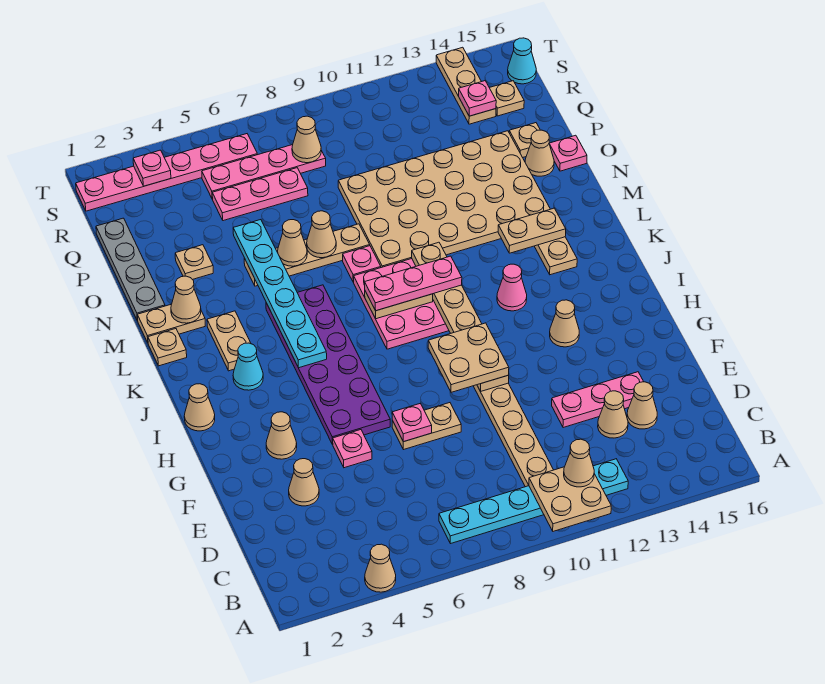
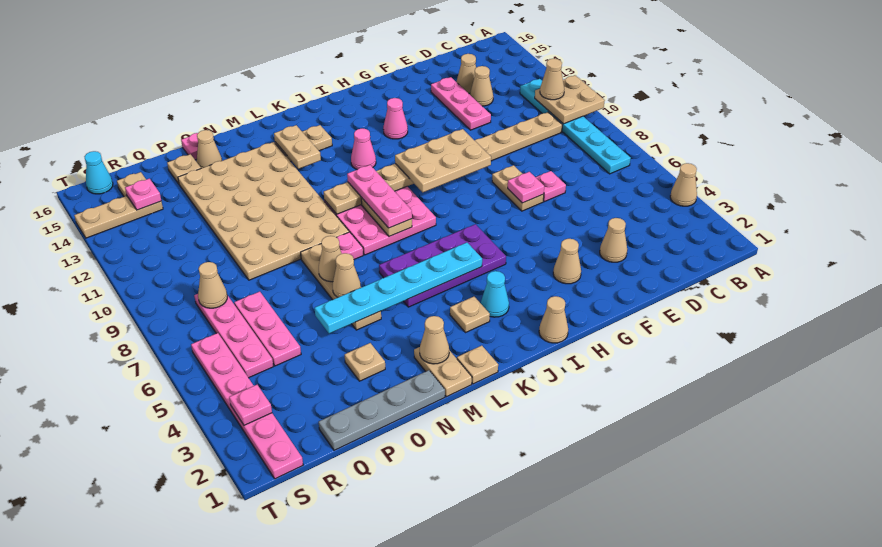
pink 1x1 plate [333,430,372,468] -> pink 1x1 plate moved to [536,171,566,202]
purple 2x6 plate [266,285,390,445] -> purple 2x4 plate [379,224,506,307]
tan 2x2 plate [428,323,509,392] -> tan 2x3 plate [395,129,491,192]
tan 1x1 cone [550,300,579,347] -> pink 1x1 cone [383,98,408,139]
tan 1x2 plate [207,311,251,371] -> tan 1x1 plate [450,297,490,333]

